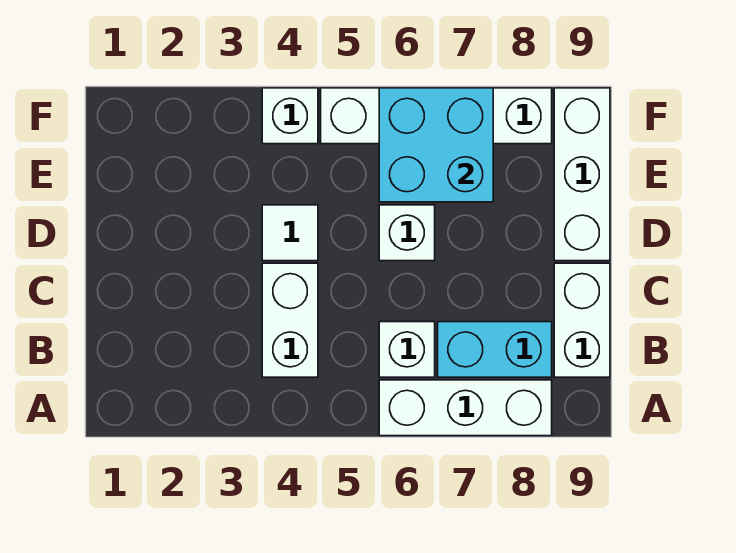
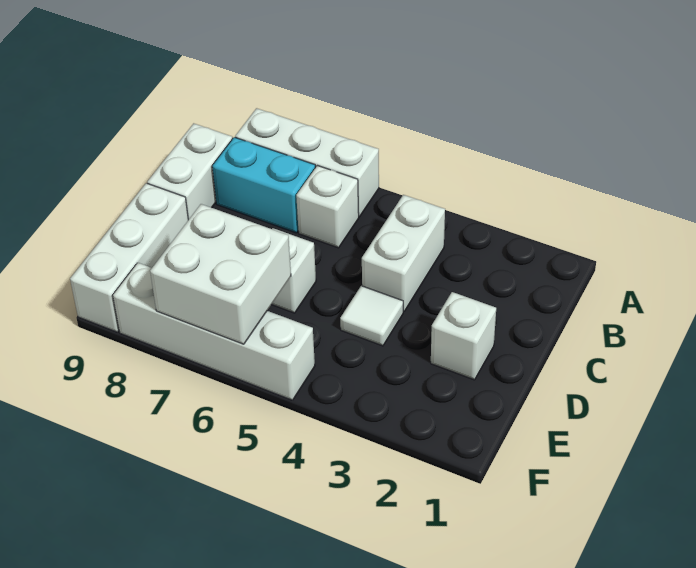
cyan 2x2 brick [379,88,493,202] -> white 2x2 brick [150,204,291,344]
white 1x1 brick [262,88,318,144] -> white 1x1 brick moved to [431,292,496,380]

